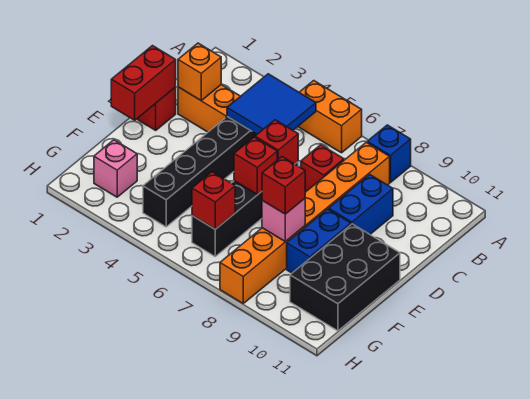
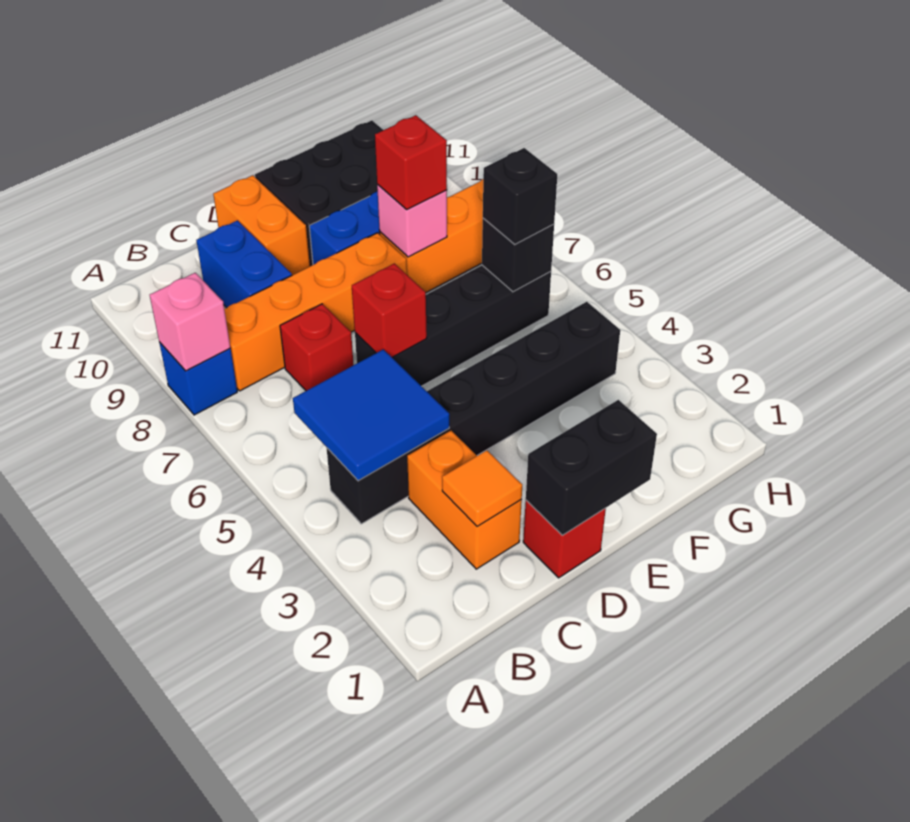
orange 1x2 brick [298,81,362,153] -> orange 1x2 brick moved to [213,175,310,275]
orange 1x1 brick [178,43,221,100] -> orange 1x1 tile [442,450,522,526]
blue 1x2 brick [329,175,393,234] -> blue 1x2 brick turned to [196,221,292,308]
red 1x2 brick [111,46,176,120] -> black 1x2 brick [526,400,657,535]
red 1x1 brick [234,137,277,195] -> none
pink 1x1 brick [94,140,137,197] -> pink 1x1 brick moved to [150,273,230,371]
red 1x1 brick [192,172,235,229] -> black 1x1 brick [482,218,554,292]
none -> black 1x1 brick [483,148,557,244]

